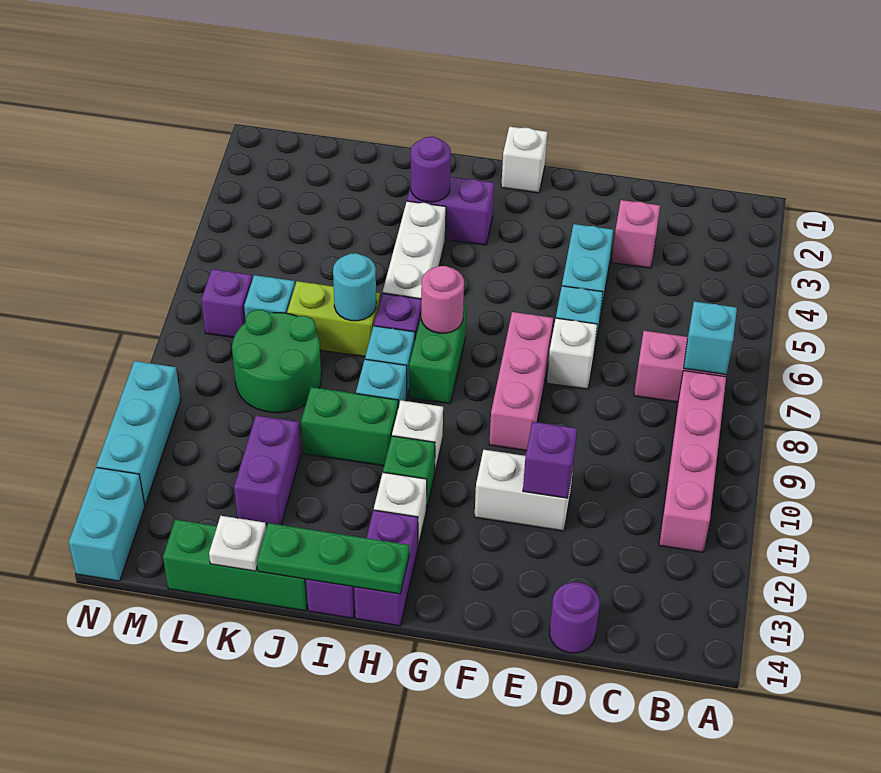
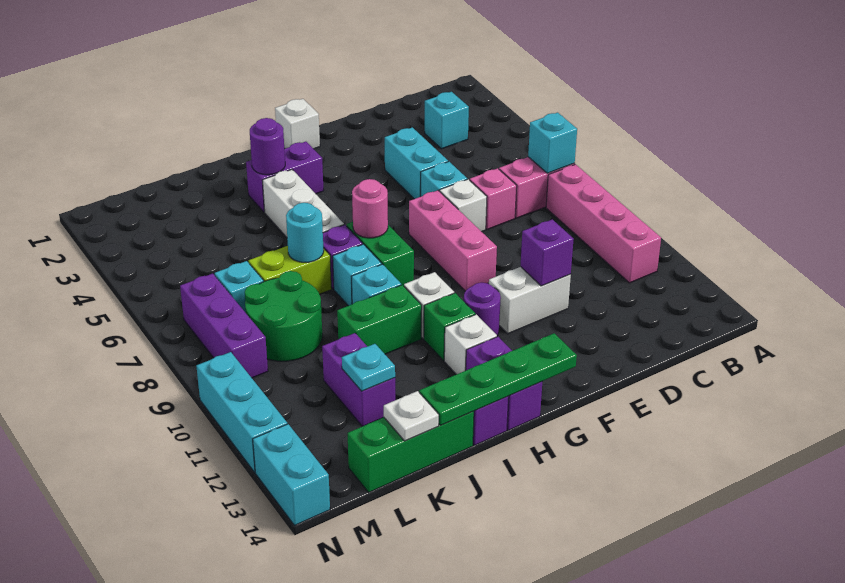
none -> cyan 1x1 brick [425,92,469,149]
pink 1x1 brick [612,200,660,268] -> pink 1x1 brick moved to [470,168,517,229]
purple 1x1 round brick [550,582,600,653] -> purple 1x1 round brick moved to [464,283,501,336]
green 1x3 plate [257,523,409,594] -> green 1x4 plate [419,333,577,425]
none -> cyan 1x1 plate [342,344,395,391]
purple 1x1 brick [201,269,252,338] -> purple 1x3 brick [180,274,268,378]

